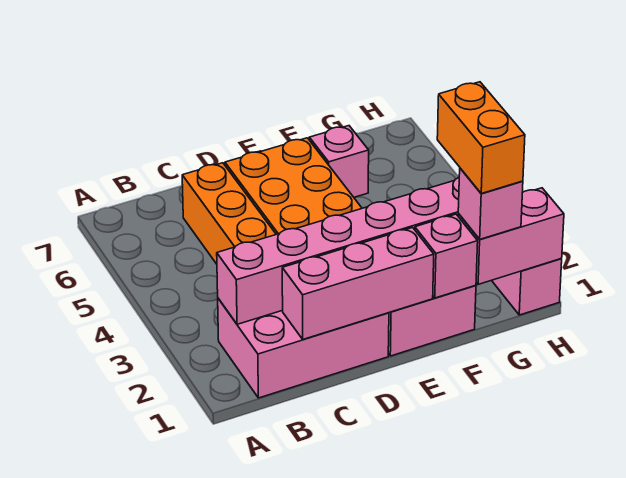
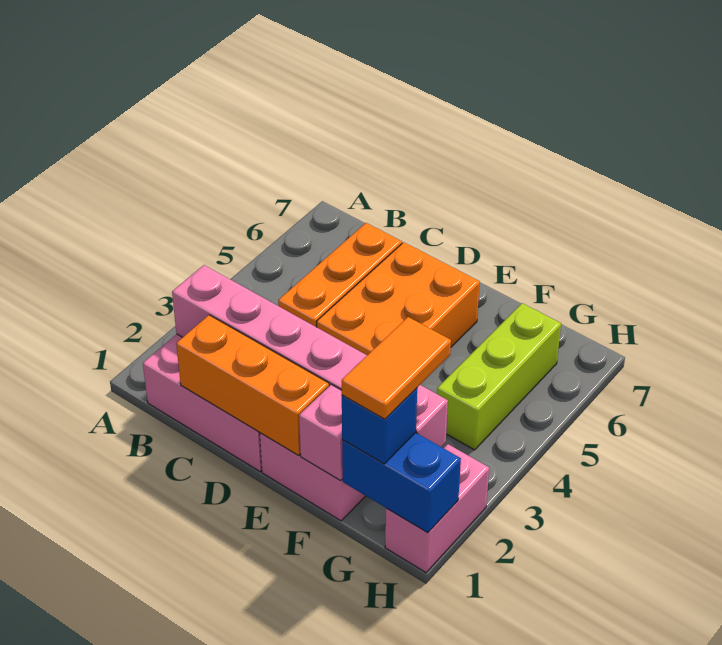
pink 1x3 brick [282,228,434,339] -> orange 1x3 brick [176,315,329,455]
pink 1x1 brick [309,126,369,197] -> none
pink 1x2 brick [458,188,564,284] -> blue 1x2 brick [342,433,461,533]
pink 1x1 brick [458,168,523,239] -> blue 1x1 brick [342,388,417,464]
orange 1x2 brick [437,82,525,194] -> orange 1x2 tile [342,317,451,419]
none -> lime 1x3 brick [437,303,561,450]

